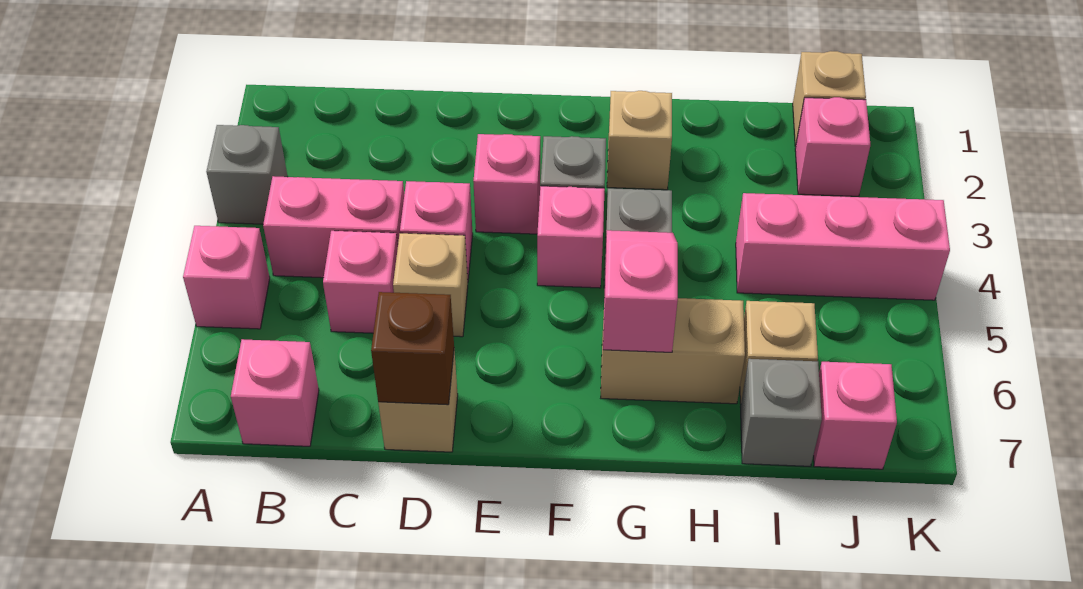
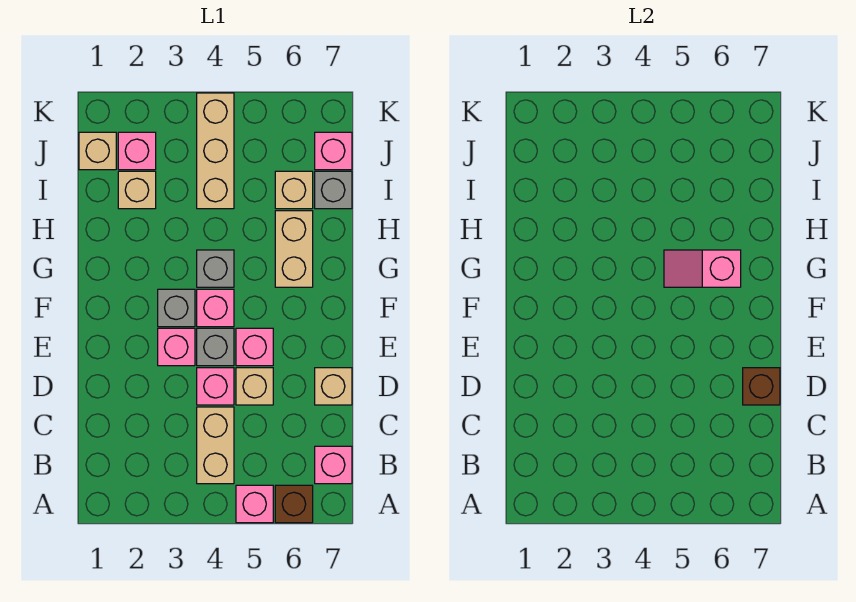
grey 1x1 brick [206,125,288,224] -> grey 1x1 brick moved to [197,328,234,366]
none -> brown 1x1 brick [275,485,313,523]
pink 1x2 brick [263,176,404,278] -> tan 1x2 brick [197,407,234,484]
pink 1x1 brick [323,231,398,333] -> pink 1x1 brick moved to [236,328,273,366]
tan 1x1 brick [607,91,672,190] -> tan 1x1 brick moved to [118,171,156,209]
pink 1x3 brick [736,193,950,300] -> tan 1x3 brick [197,93,234,209]

